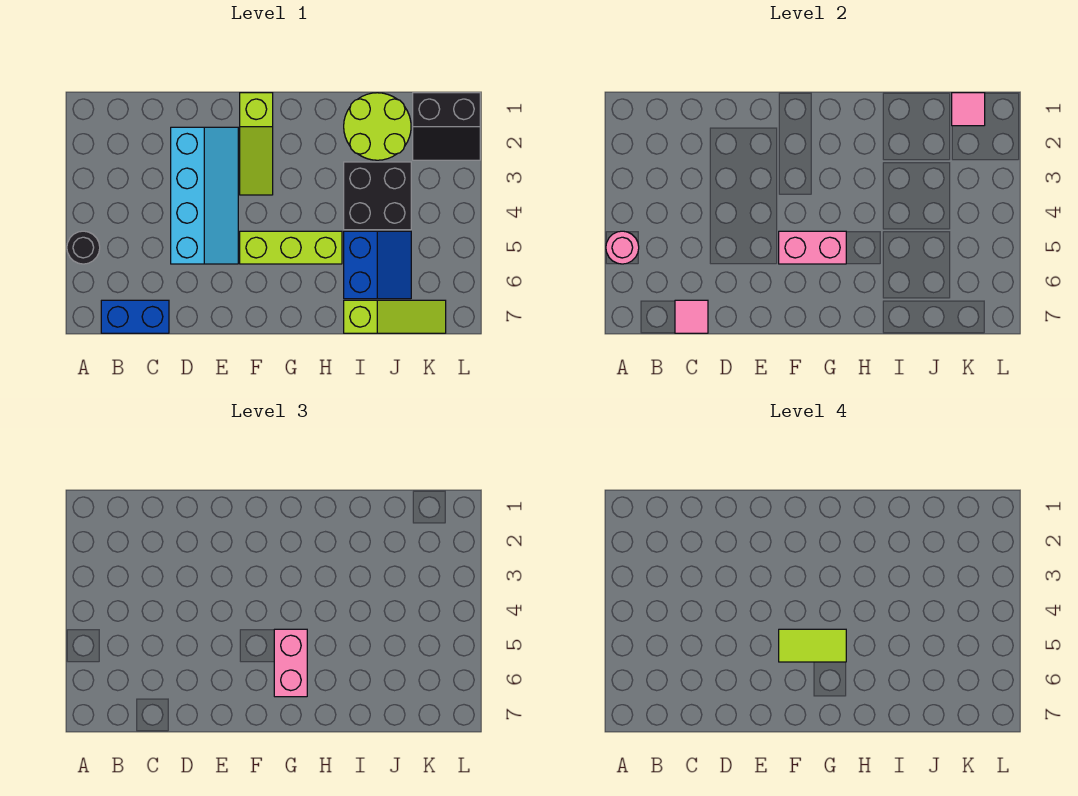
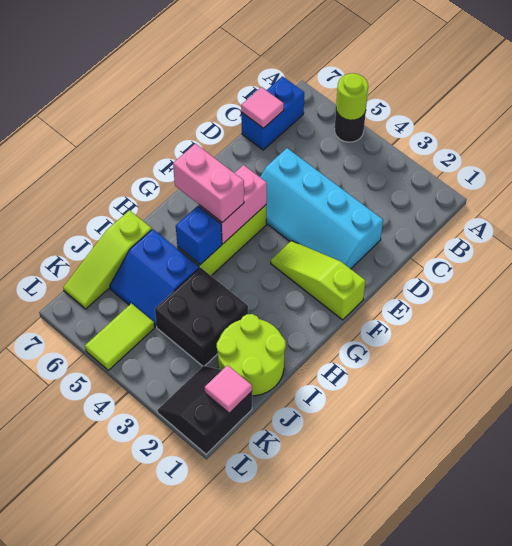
pink 1x1 round brick [606,231,639,264] -> lime 1x1 round brick [336,73,368,120]
lime 1x2 tile [779,629,846,662] -> lime 1x2 tile moved to [85,303,154,370]
none -> blue 1x1 brick [176,206,222,265]

